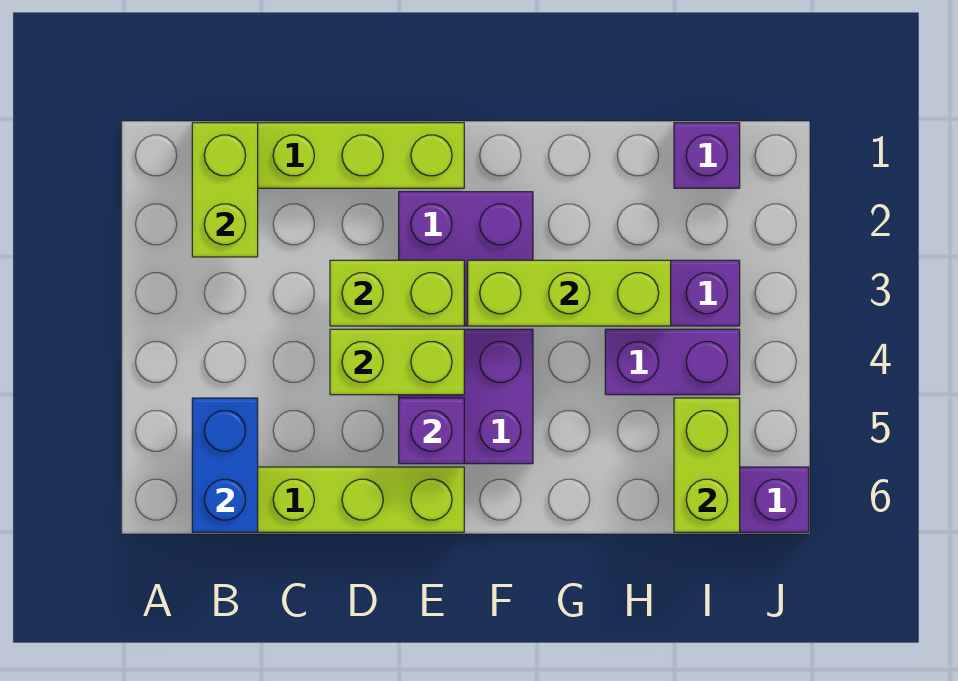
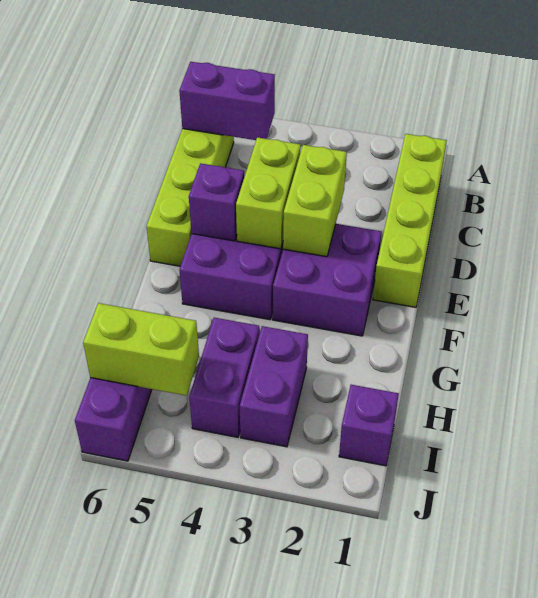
lime 1x2 brick [192,123,258,257] -> none
blue 1x2 brick [192,398,258,532] -> purple 1x2 brick [179,62,275,140]
lime 1x3 brick [468,260,671,326] -> none

